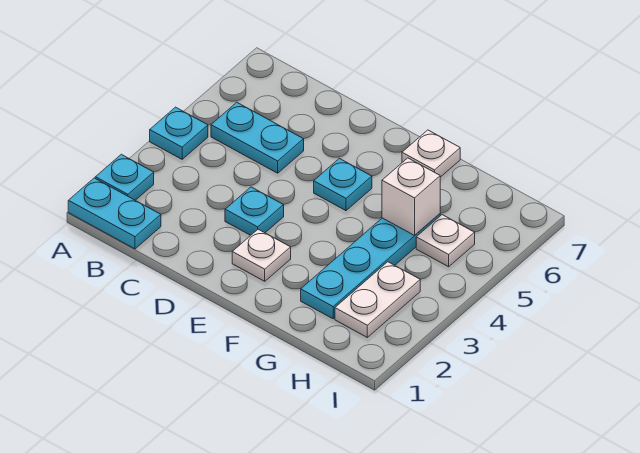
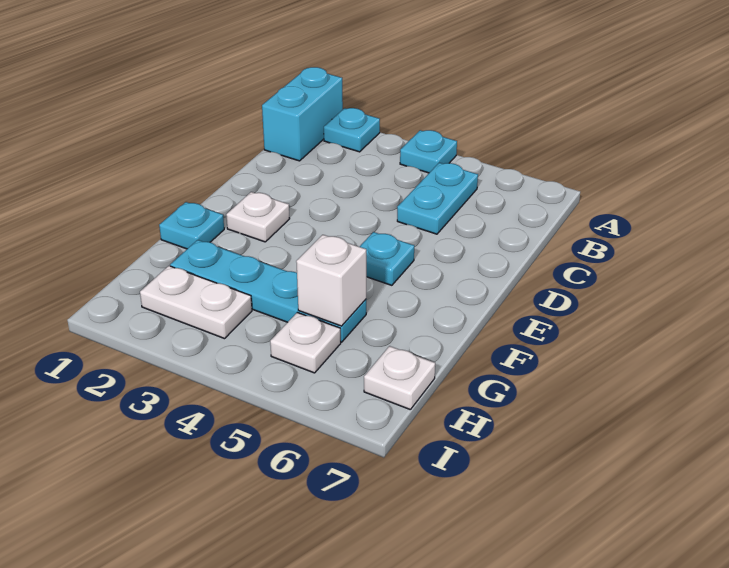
cyan 1x2 plate [68,178,161,249] -> cyan 1x2 brick [262,67,343,161]
cyan 1x1 plate [225,187,284,235] -> cyan 1x1 plate moved to [159,202,224,249]
white 1x1 plate [402,130,460,177] -> white 1x1 plate moved to [364,346,435,410]

